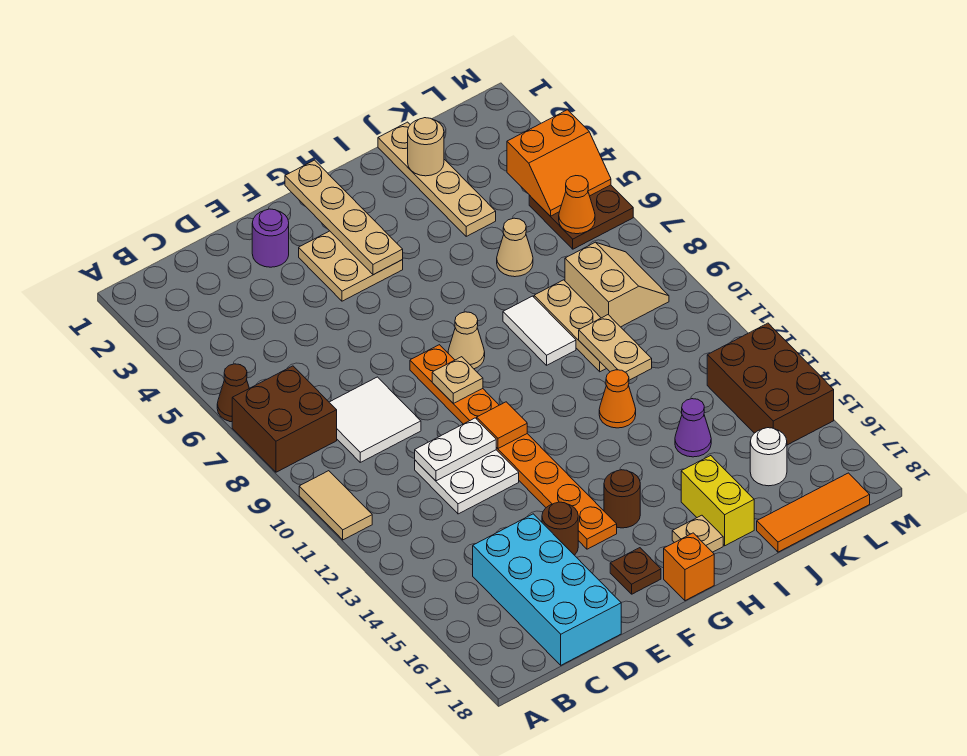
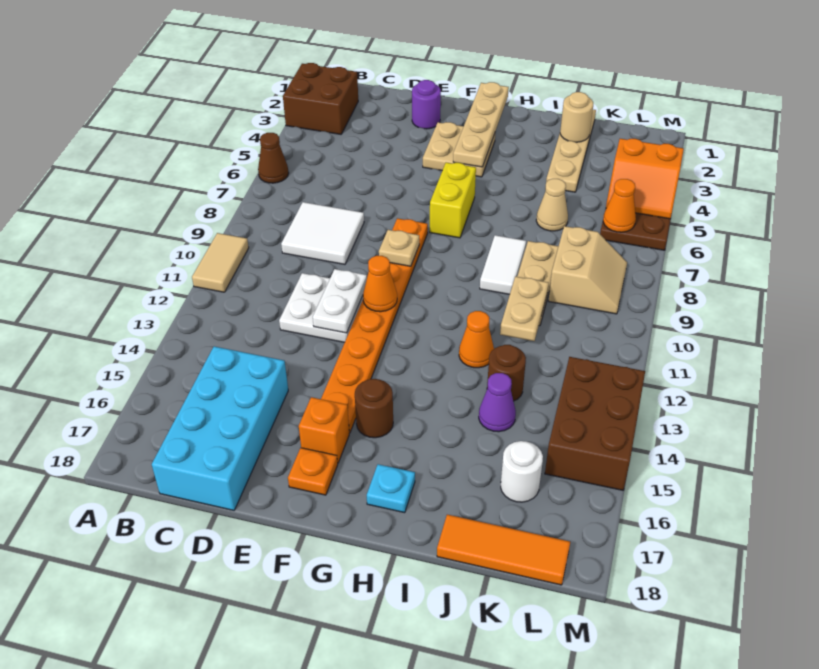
brown 2x2 brick [232,366,337,472] -> brown 2x2 brick moved to [283,63,358,134]
white 1x2 plate [415,418,496,481] -> white 1x2 plate turned to [313,269,367,333]
brown 1x1 round brick [542,502,578,555] -> brown 1x1 round brick moved to [487,345,526,401]
orange 1x1 tile [477,402,527,448] -> orange 1x1 cone [363,256,397,312]
brown 1x1 plate [610,548,661,594] -> orange 1x1 plate [288,448,338,495]
tan 1x1 cone [448,312,485,369] -> none
orange 1x1 brick [664,533,714,601] -> orange 1x1 brick moved to [299,397,349,463]
tan 1x1 plate [672,515,723,552] -> cyan 1x1 plate [367,464,415,513]
yellow 1x2 brick [681,456,754,546] -> yellow 1x2 brick moved to [430,163,476,238]

